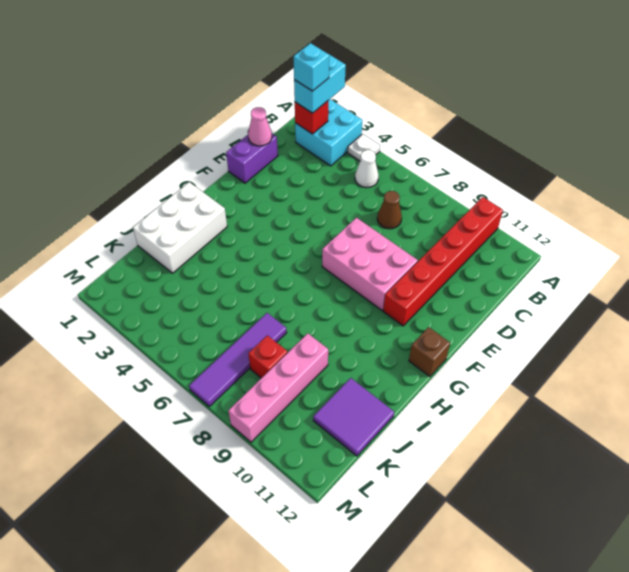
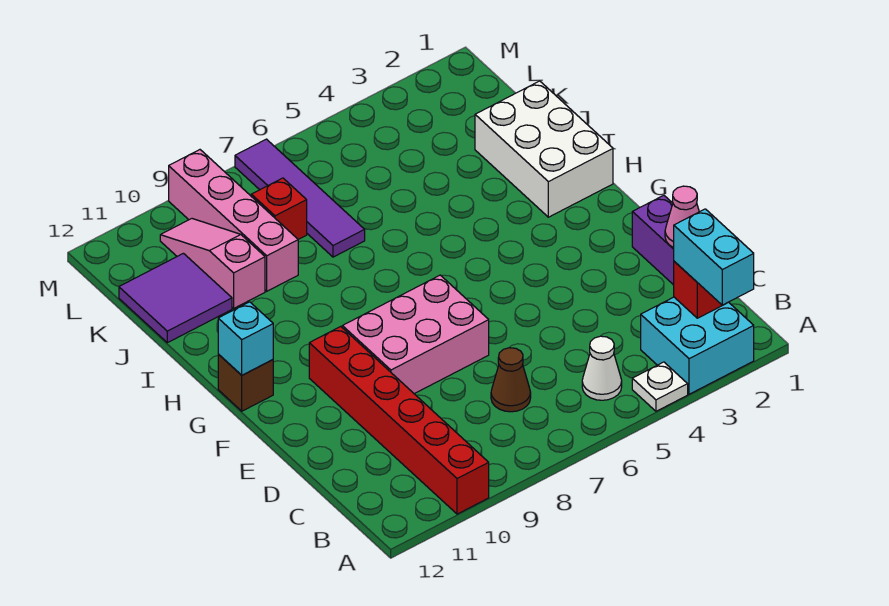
cyan 1x1 brick [294,43,329,91] -> cyan 1x1 brick moved to [218,302,273,375]
none -> pink 1x3 slope [160,219,265,308]

